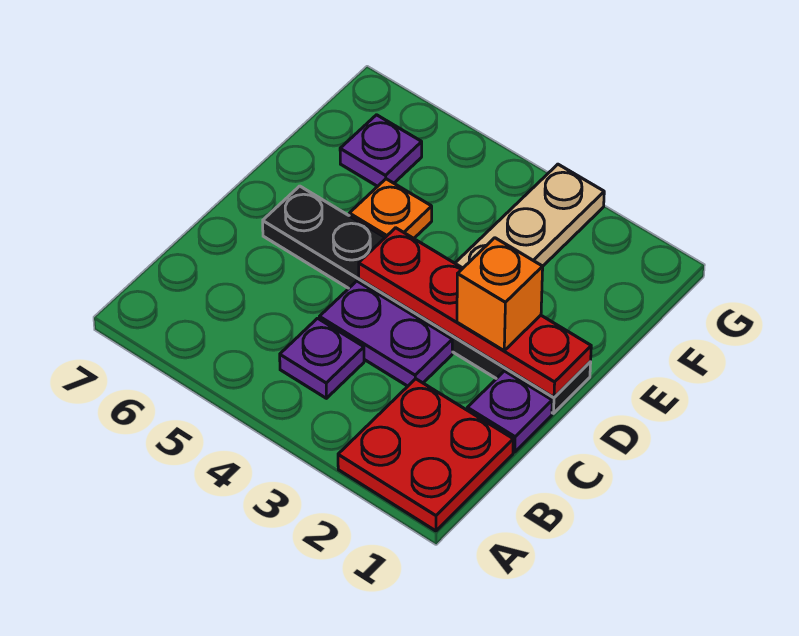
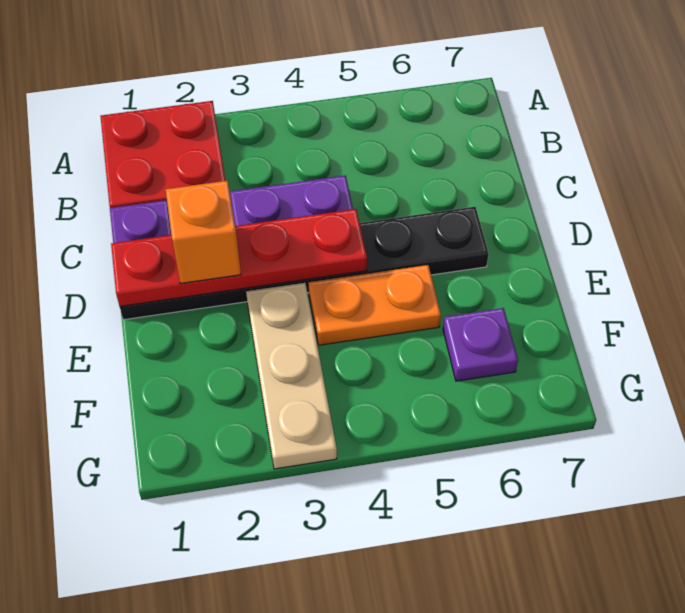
purple 1x1 plate [280,318,364,398] -> none
orange 1x1 plate [349,179,432,238] -> orange 1x2 plate [308,265,441,345]

